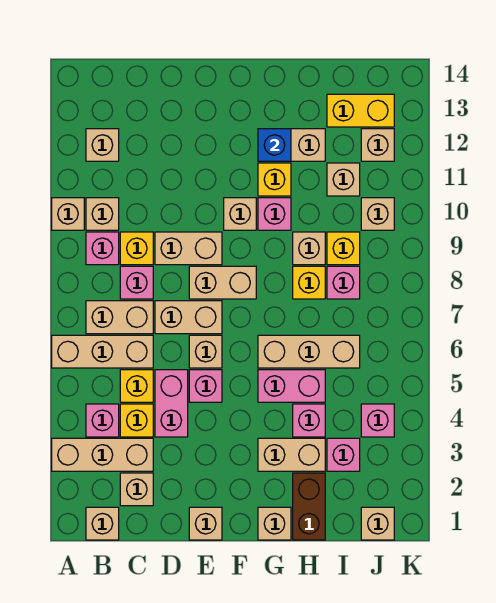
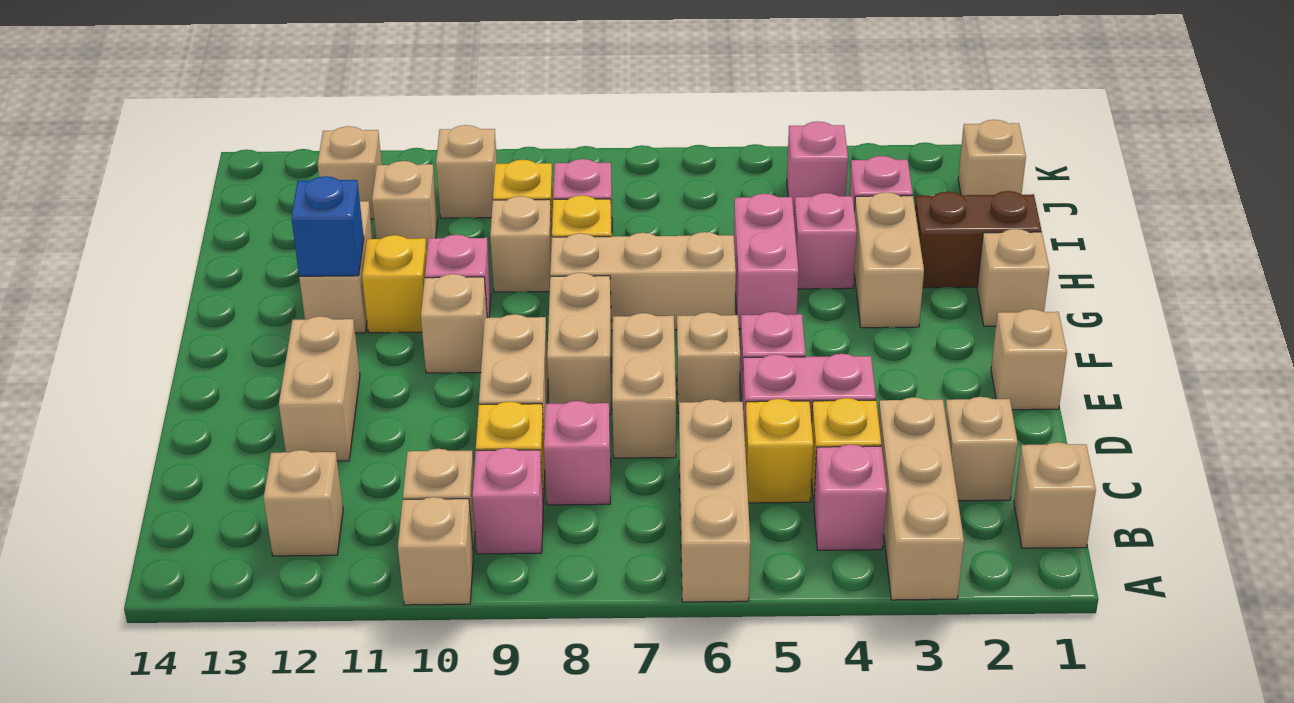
tan 1x2 brick [86,301,153,334] -> tan 1x2 brick moved to [279,316,360,461]
tan 1x3 brick [258,335,360,368] -> tan 1x3 brick turned to [550,232,736,330]
yellow 1x2 brick [327,94,394,127] -> none

